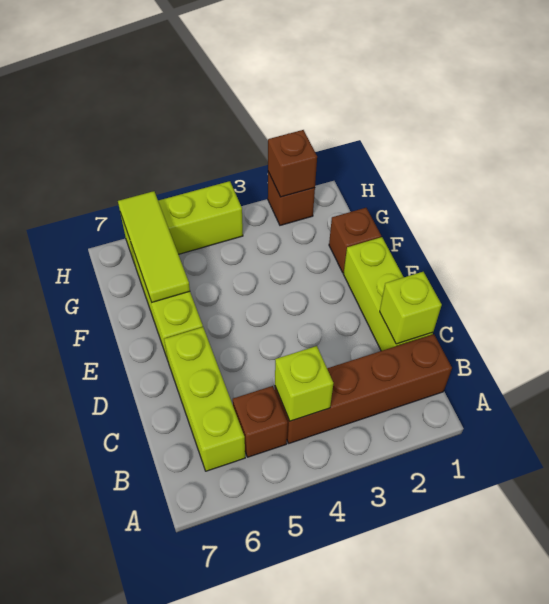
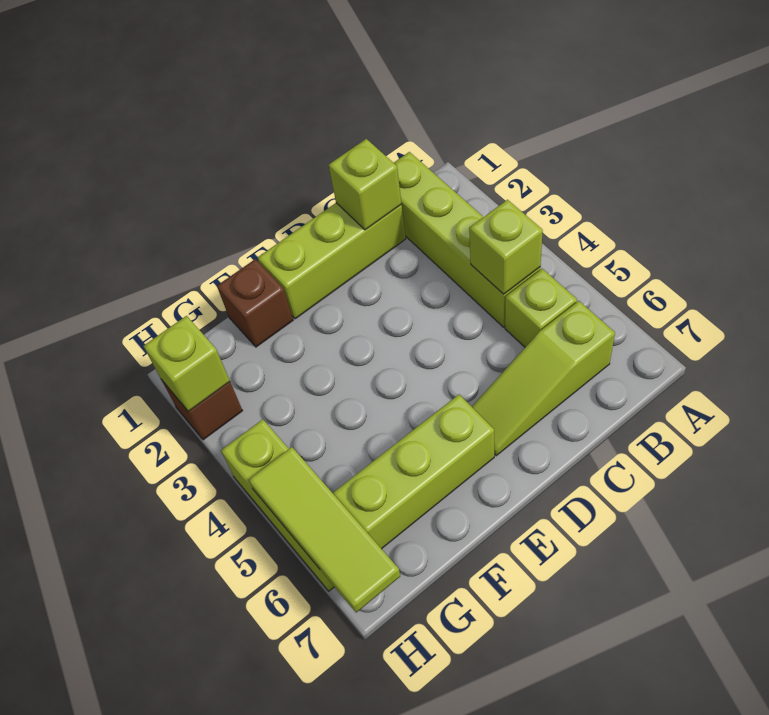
brown 1x4 brick [275,334,452,443] -> lime 1x4 brick [394,152,540,327]
brown 1x1 brick [233,386,288,457] -> lime 1x1 brick [505,269,577,347]
lime 1x3 brick [164,327,245,471] -> lime 1x3 slope [472,301,615,456]
lime 1x3 tile [118,191,190,302] -> lime 1x3 tile turned to [249,447,400,613]
brown 1x1 brick [268,130,317,197] -> lime 1x1 brick [144,316,230,412]

